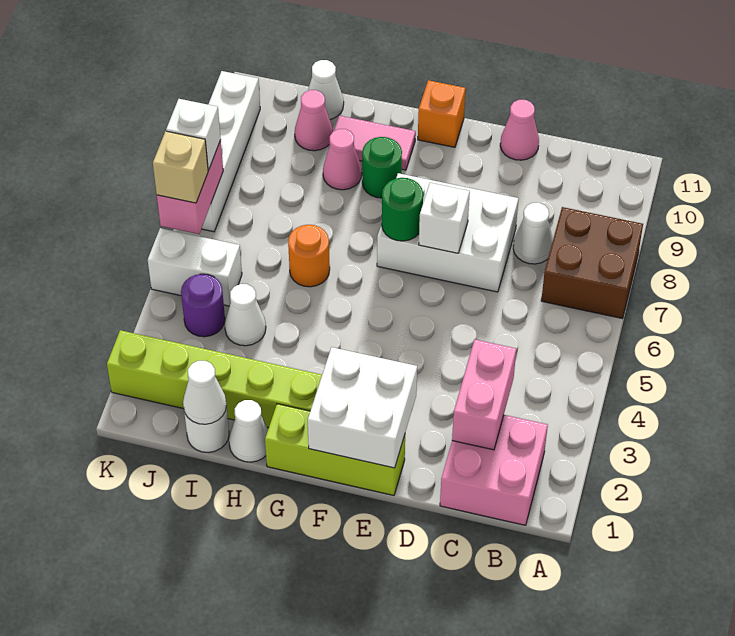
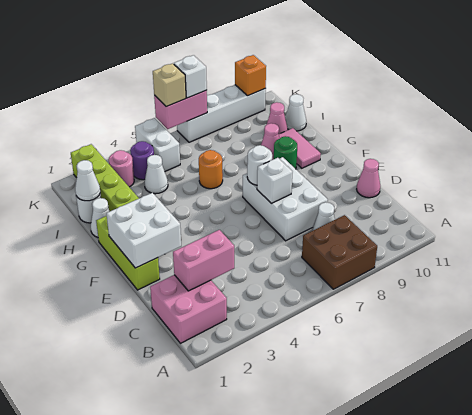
green 1x1 round brick [382,178,423,241] -> white 1x1 round brick [247,145,272,185]
orange 1x1 brick [418,80,466,147] -> orange 1x1 brick moved to [235,55,266,96]
none -> pink 1x1 round brick [109,150,134,187]

